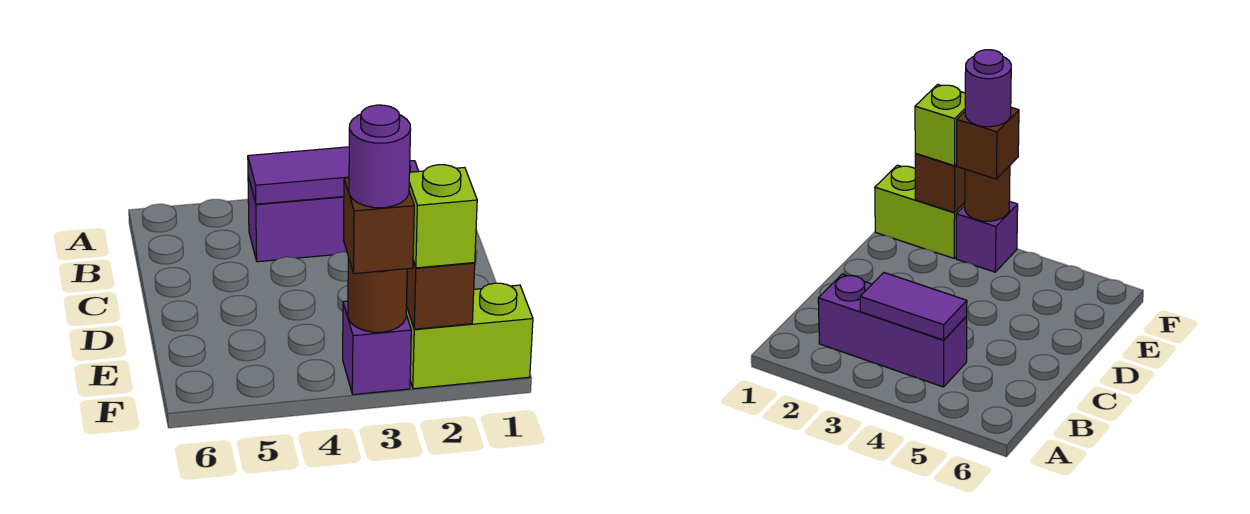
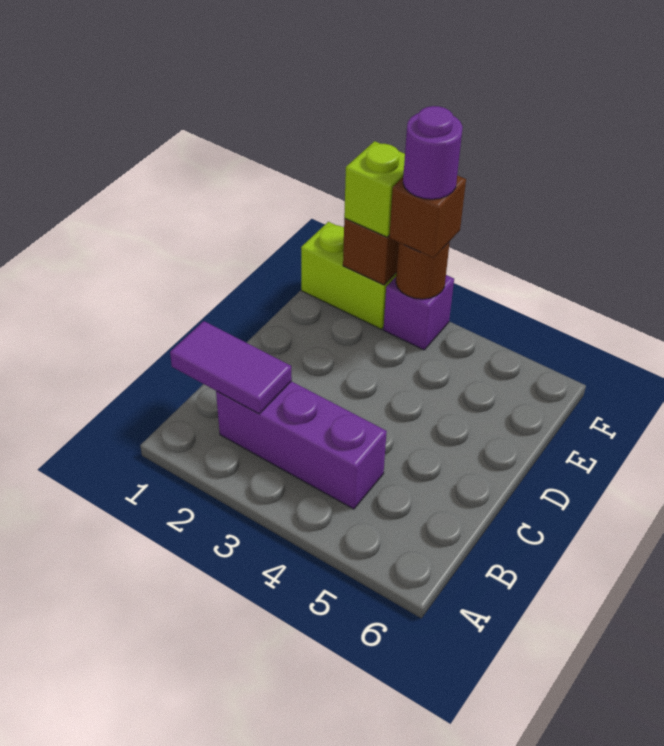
purple 1x2 tile [248,147,349,204] -> purple 1x2 tile moved to [170,321,292,414]

